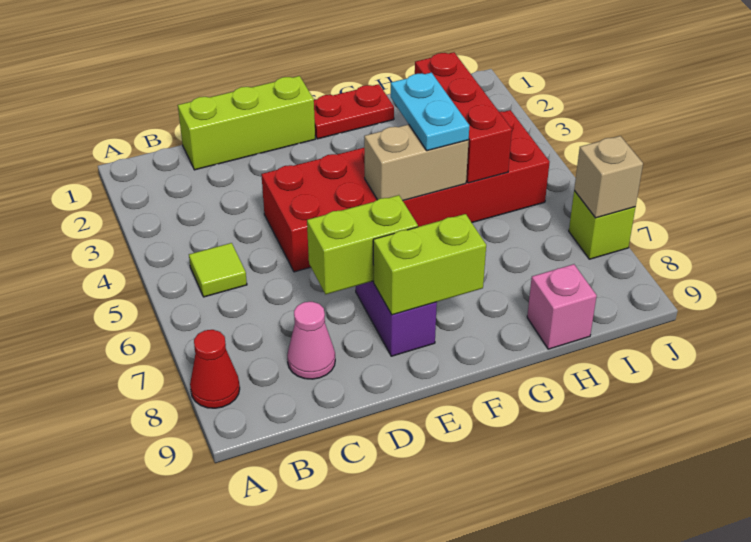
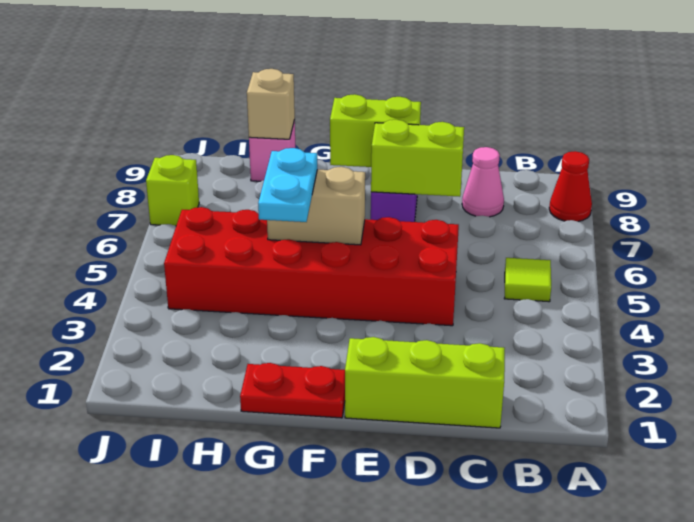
red 1x3 brick [415,52,512,183] -> none
tan 1x1 brick [574,136,643,218] -> tan 1x1 brick moved to [247,69,295,139]

